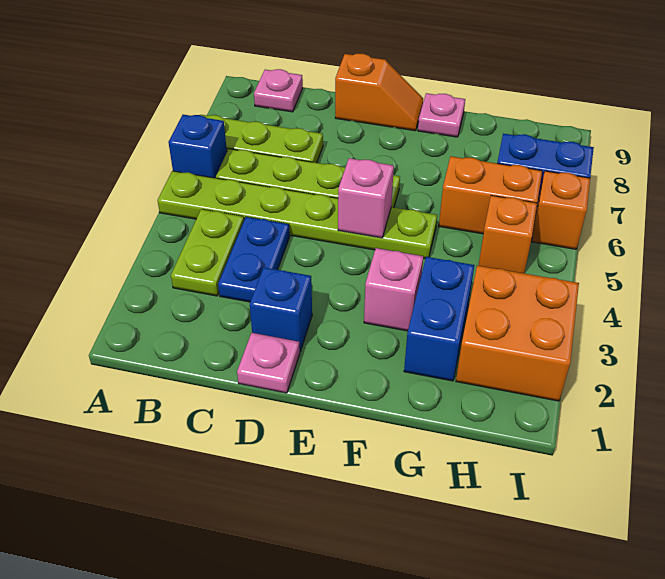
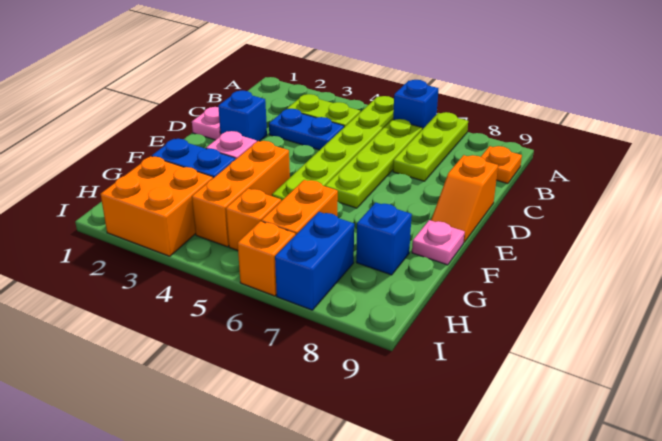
pink 1x1 plate [254,69,303,112] -> orange 1x1 plate [481,146,522,184]
pink 1x1 brick [338,158,394,238] -> none
none -> orange 1x3 brick [192,141,290,247]
none -> blue 1x1 brick [356,203,412,275]

